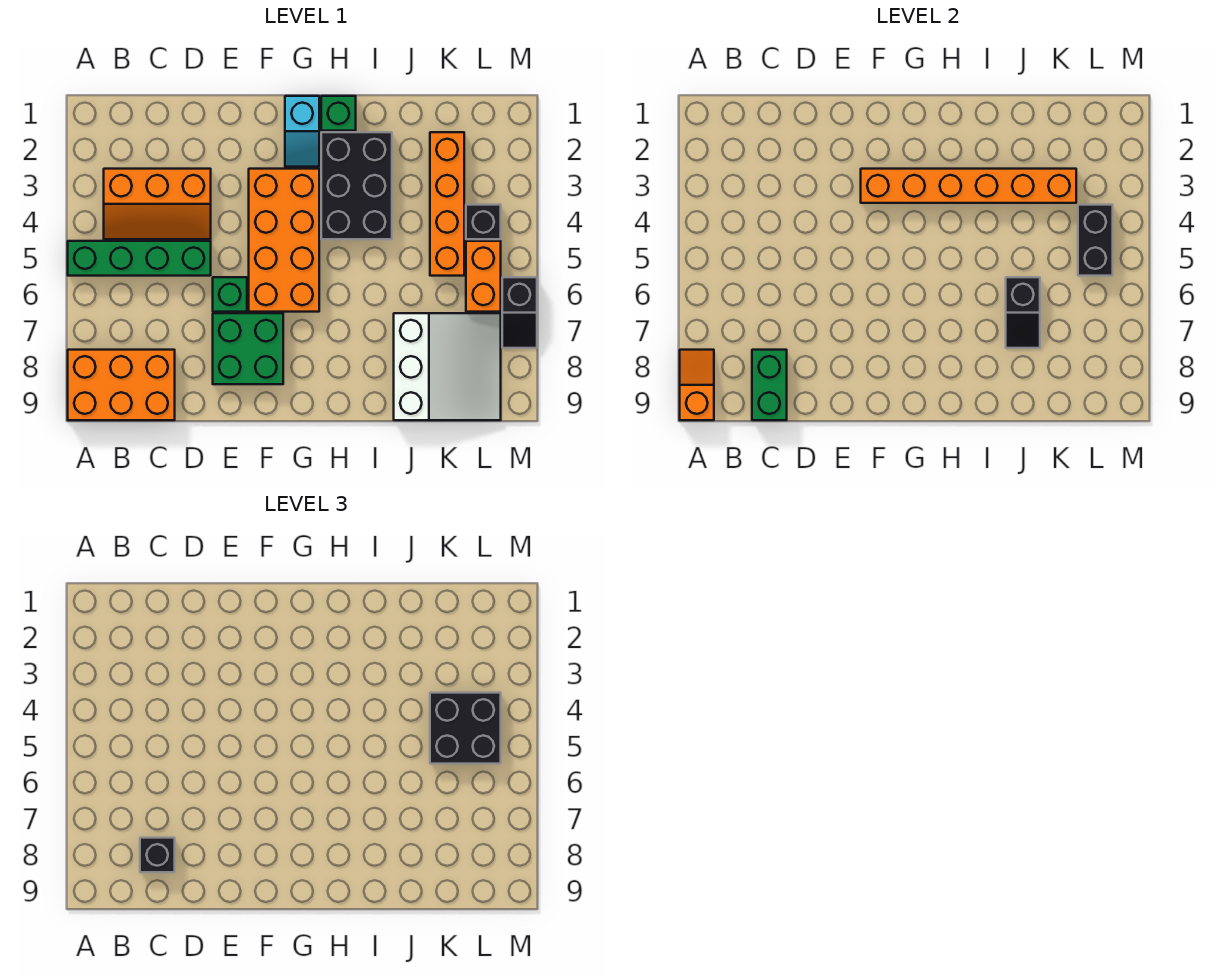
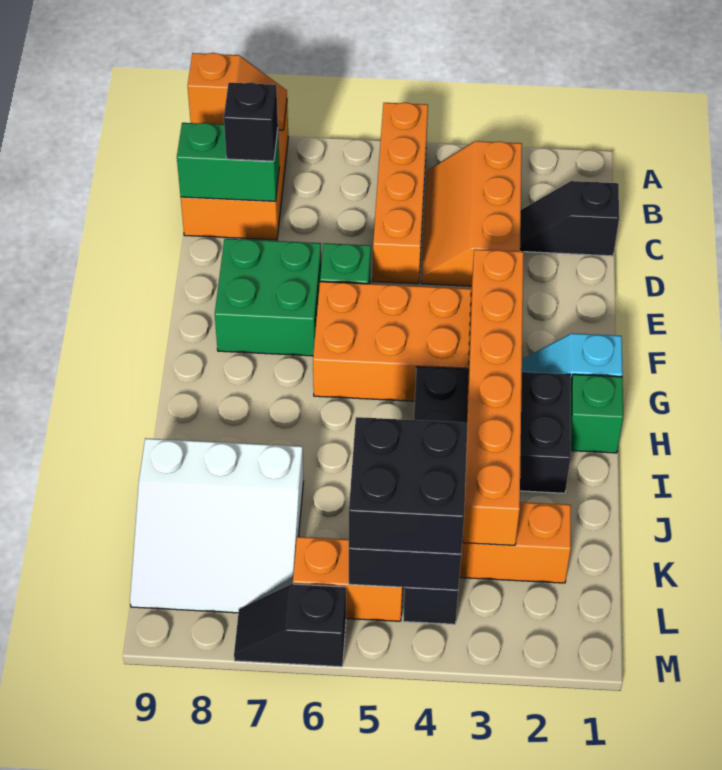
green 1x4 brick [68,241,211,276] -> orange 1x4 brick [373,103,428,284]
black 1x2 slope [1006,277,1040,348] -> black 1x2 slope moved to [520,181,619,256]

